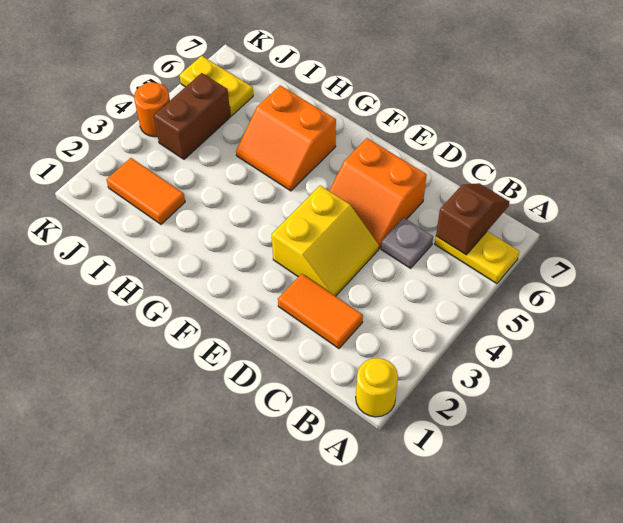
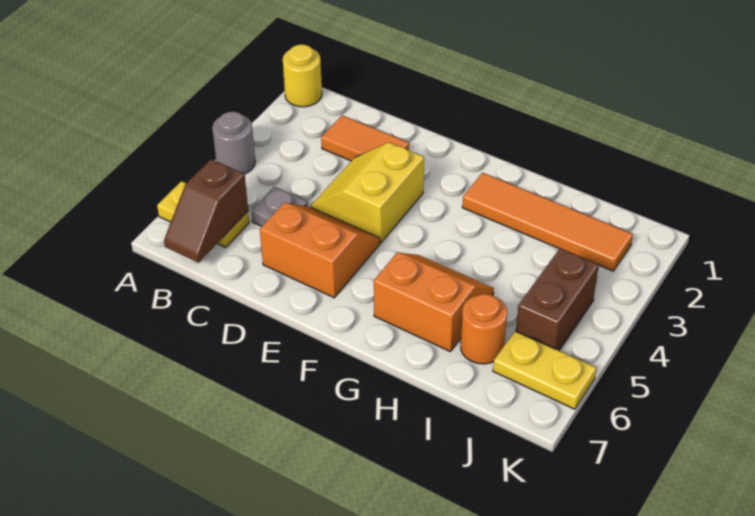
none -> grey 1x1 round brick [212,112,255,174]
orange 1x2 tile [106,158,185,224] -> orange 1x4 tile [462,173,633,271]
orange 1x1 round brick [134,82,170,137] -> orange 1x1 round brick moved to [461,294,507,364]

